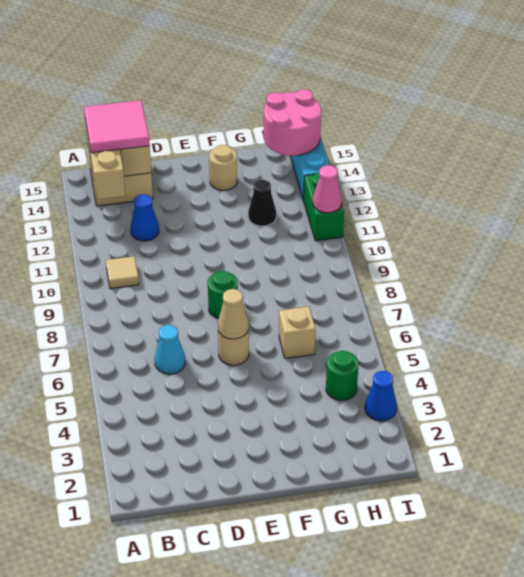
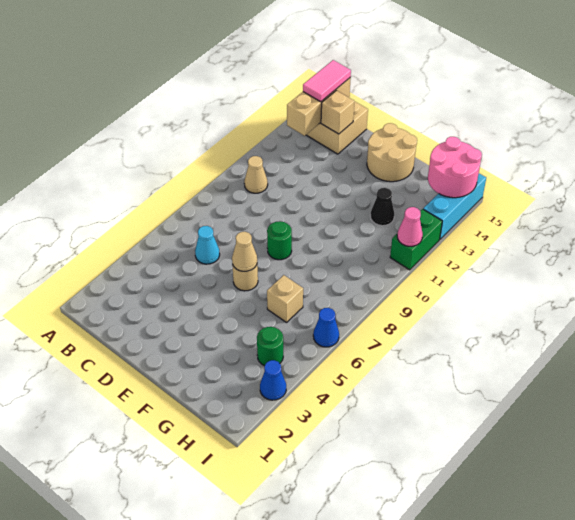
tan 1x1 tile [106,256,139,289] -> tan 1x1 cone [244,156,268,193]
pink 2x2 tile [84,100,150,153] -> pink 1x2 tile [303,60,351,102]
blue 1x1 cone [131,194,159,241] -> blue 1x1 cone moved to [313,308,339,347]
tan 1x1 round brick [209,145,237,190] -> tan 2x2 round brick [367,123,417,182]

